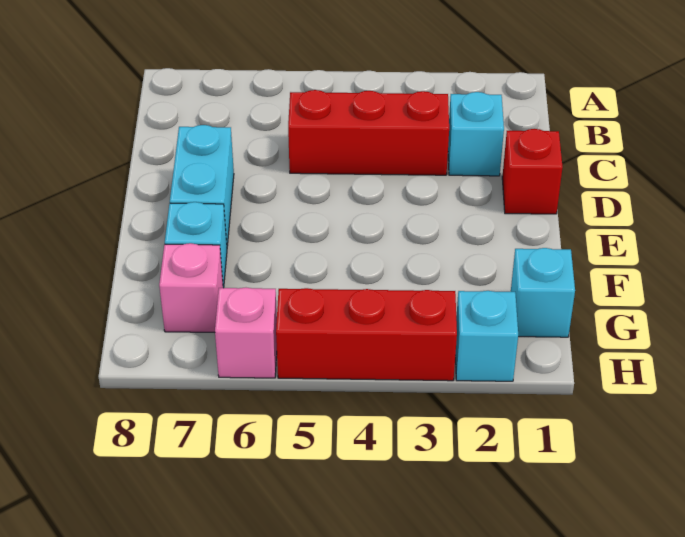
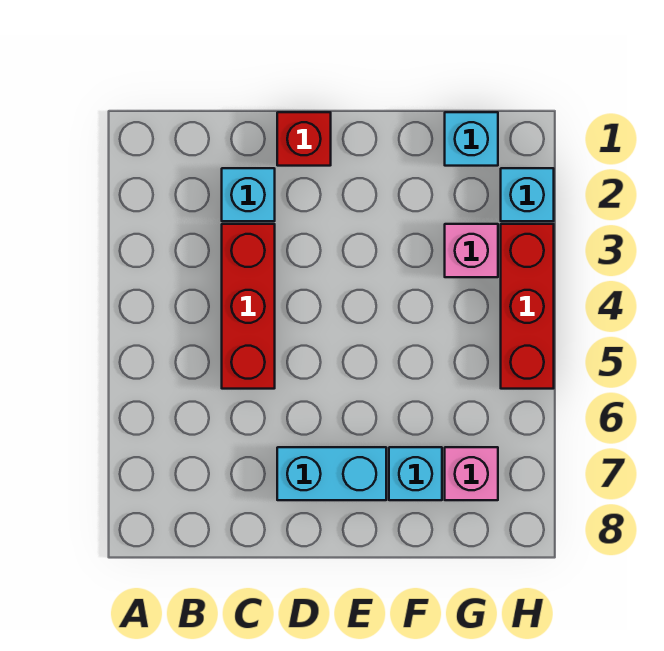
pink 1x1 brick [215,288,277,378] -> pink 1x1 brick moved to [445,224,498,277]

